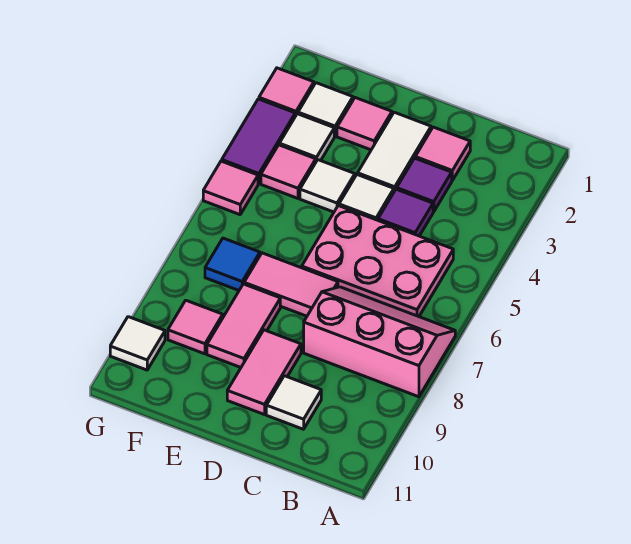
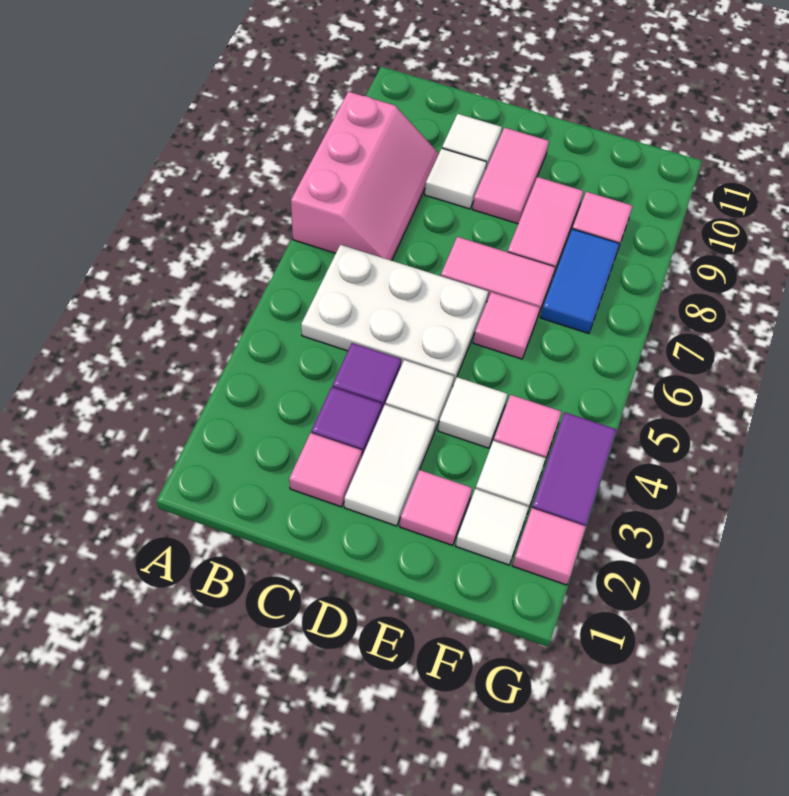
pink 2x3 slope [304,287,455,397] -> pink 2x3 slope turned to [291,92,439,261]
pink 2x3 plate [302,206,453,317] -> white 2x3 plate [301,245,488,385]
blue 1x1 tile [205,238,260,290] -> blue 1x2 tile [541,229,620,333]
pink 1x1 tile [203,161,258,215] -> pink 1x1 tile moved to [473,292,540,359]
white 1x1 tile [110,317,165,370] -> white 1x1 tile moved to [425,148,487,209]

